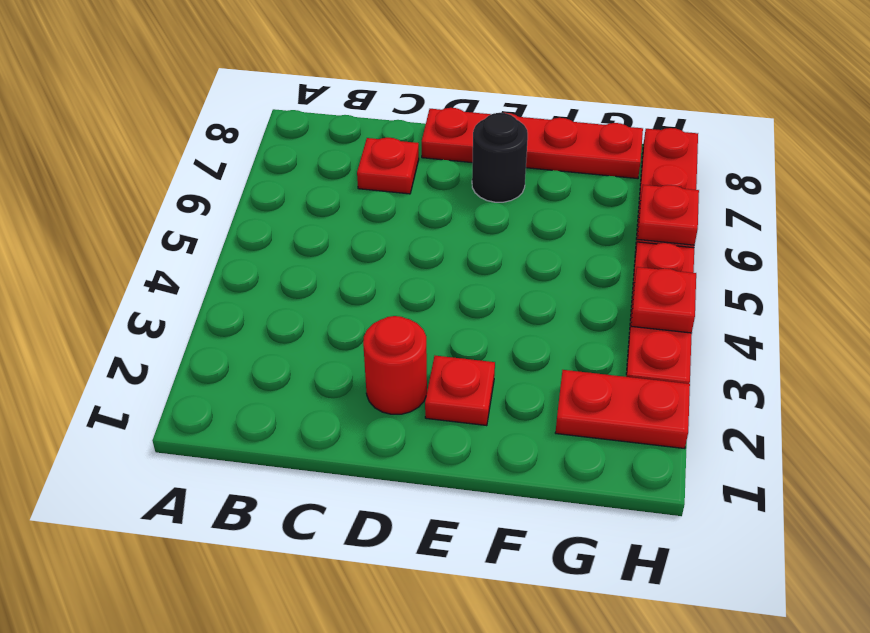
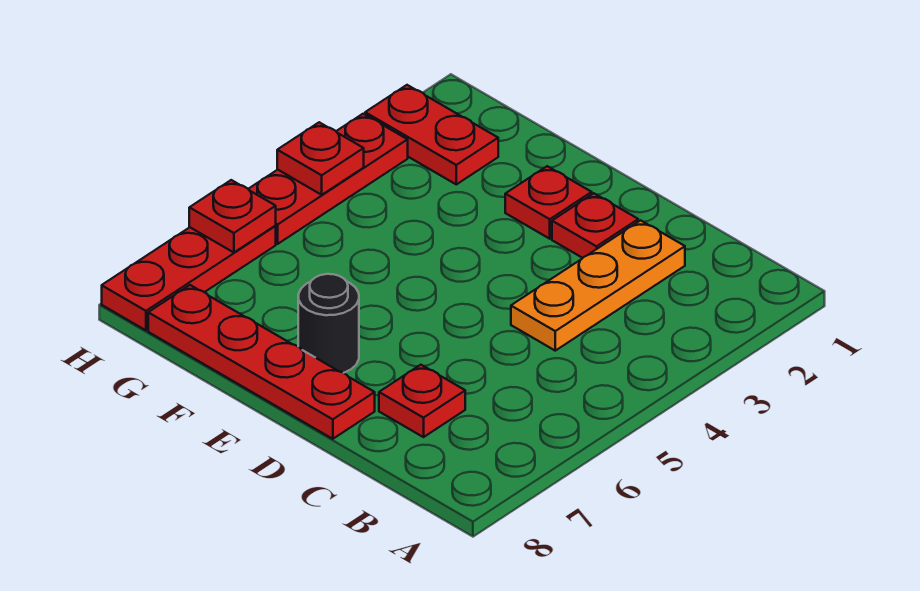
none -> orange 1x3 plate [511,220,685,351]
red 1x1 round brick [363,316,427,414] -> red 1x1 plate [552,193,638,258]

